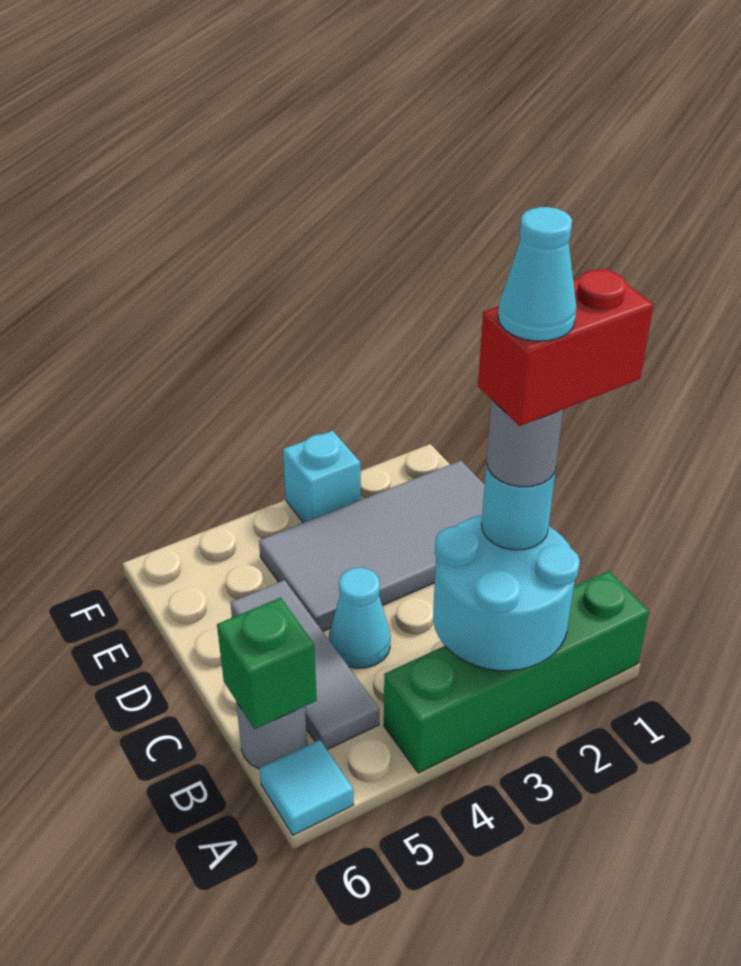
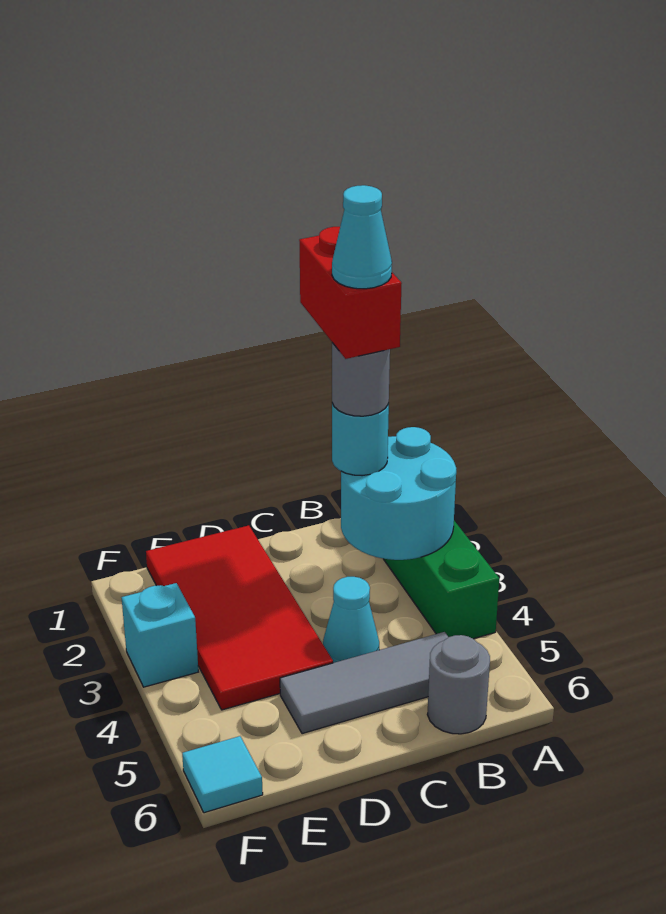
cyan 1x1 tile [260,740,354,835] -> cyan 1x1 tile moved to [182,736,263,813]
green 1x1 brick [217,598,317,729] -> none
grey 2x4 tile [259,461,485,631] -> red 2x4 tile [146,525,333,710]

